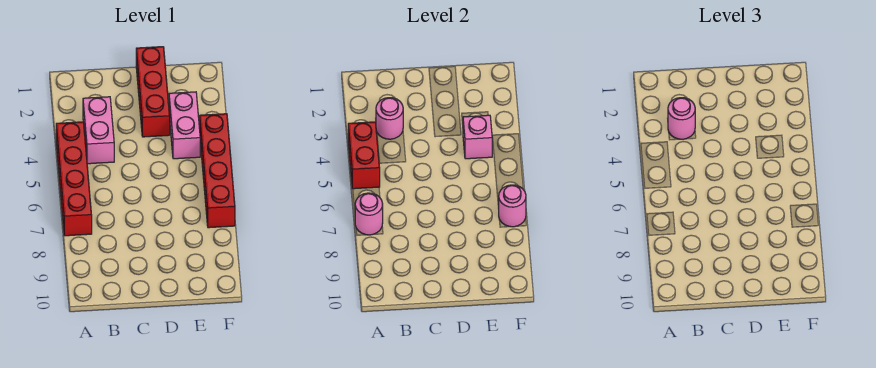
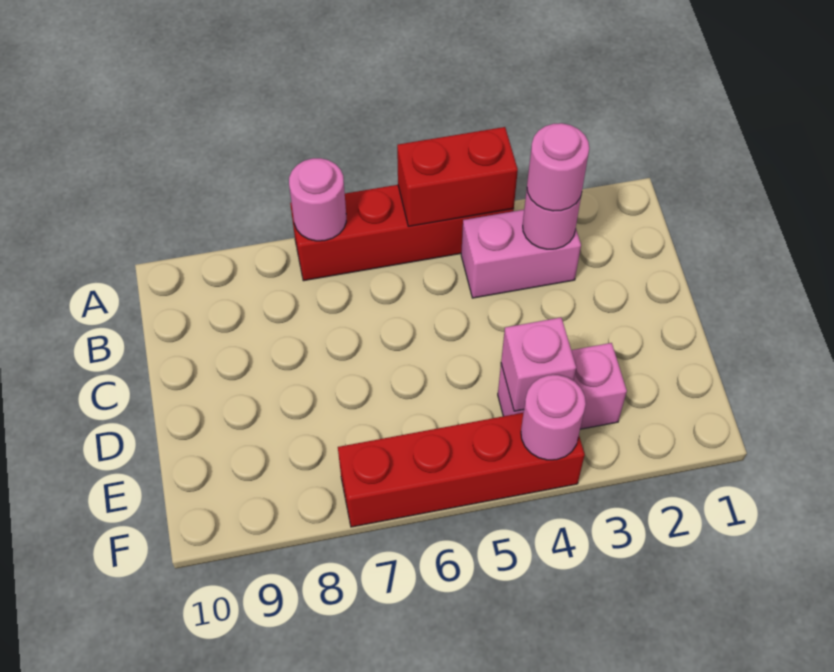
red 1x3 brick [136,47,170,137] -> none
pink 1x1 round brick [498,185,526,227] -> pink 1x1 round brick moved to [521,375,586,460]

